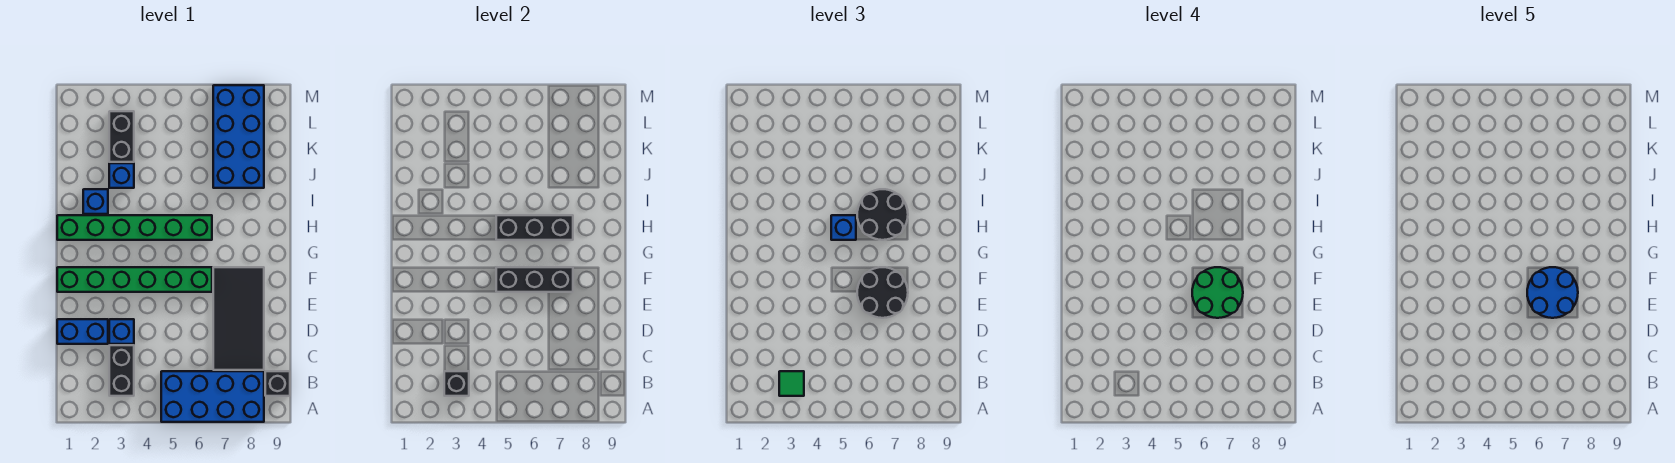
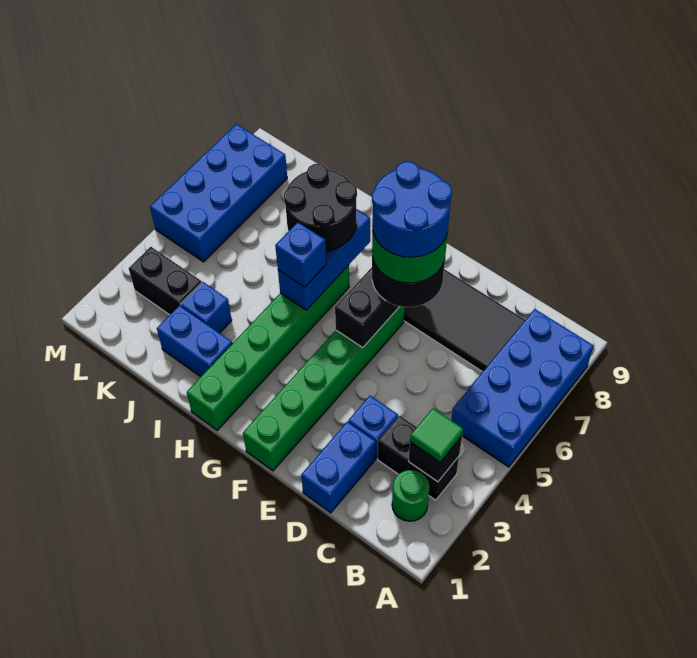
none -> green 1x1 round brick [392,470,430,521]
black 1x1 brick [265,371,290,396] -> none
black 1x3 brick [496,215,573,240] -> blue 1x3 brick [278,209,370,310]
blue 1x1 brick [83,189,108,214] -> blue 1x2 brick [157,305,232,377]
blue 2x4 brick [213,85,264,188] -> blue 2x4 brick turned to [150,124,287,262]

